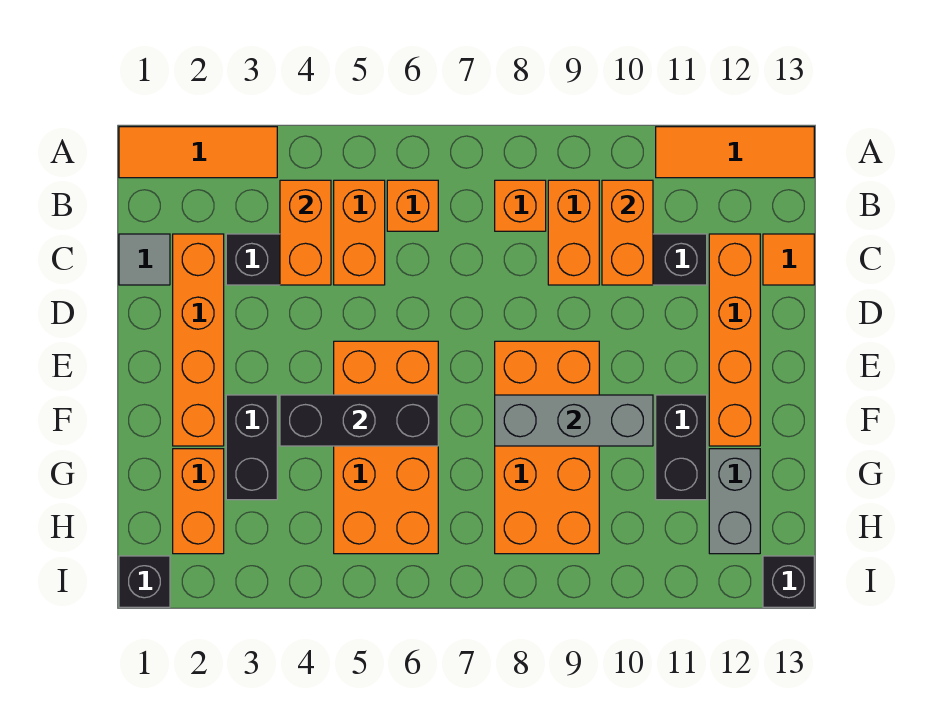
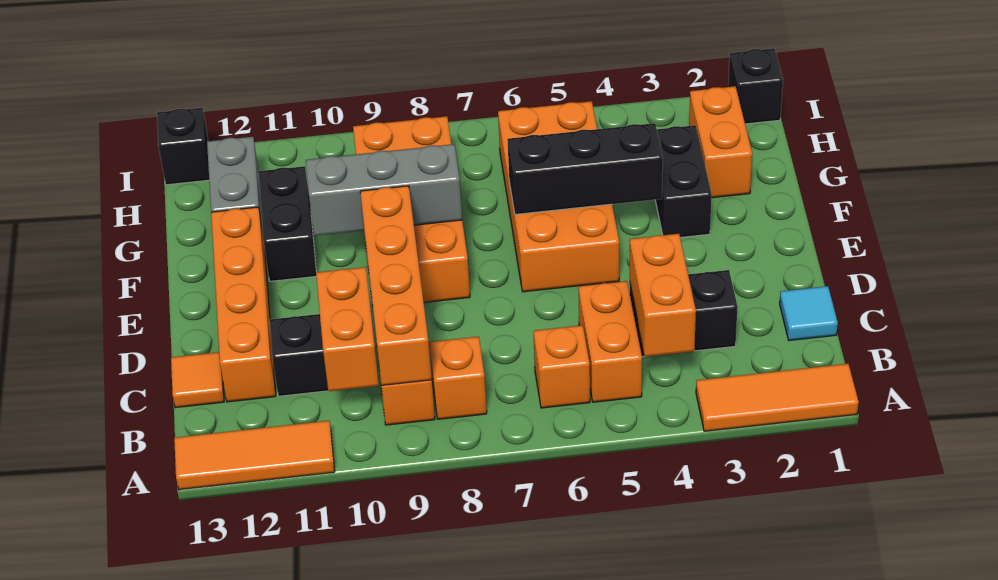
grey 1x1 tile [119,234,170,285] -> cyan 1x1 tile [780,286,838,341]
orange 1x4 brick [173,234,224,446] -> orange 1x4 brick moved to [360,186,432,385]

